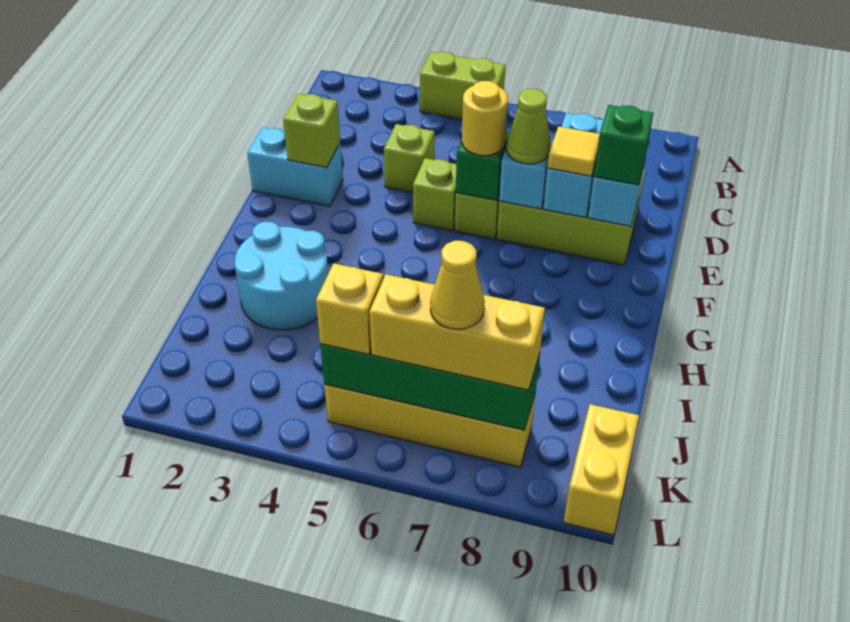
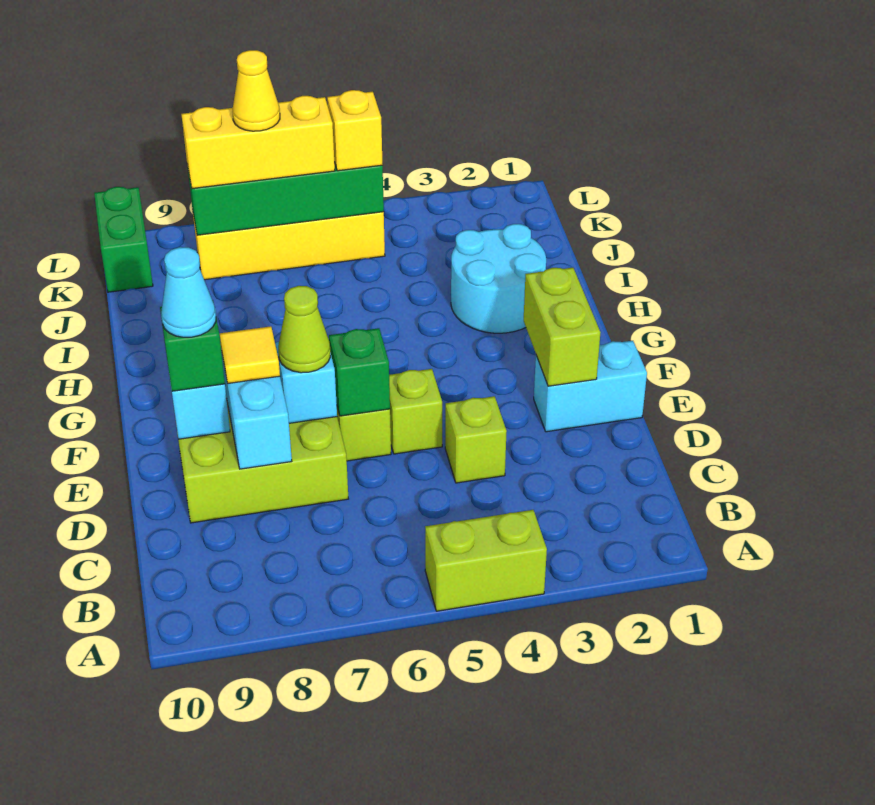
lime 1x1 brick [283,94,340,167] -> lime 1x2 brick [524,268,600,386]
yellow 1x1 round brick [462,81,508,156] -> none
none -> cyan 1x1 cone [161,247,216,337]
yellow 1x2 brick [563,404,639,535] -> green 1x2 brick [94,187,153,292]

